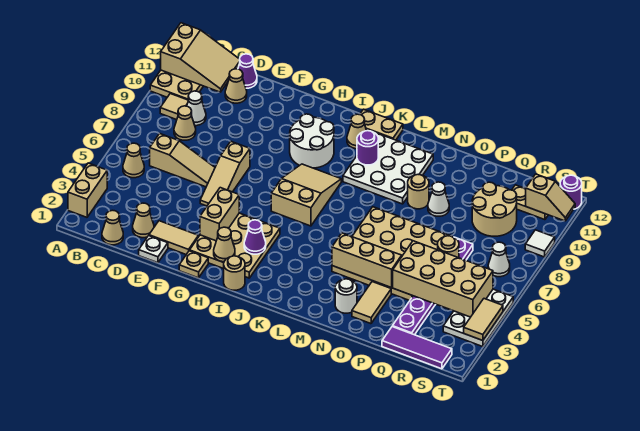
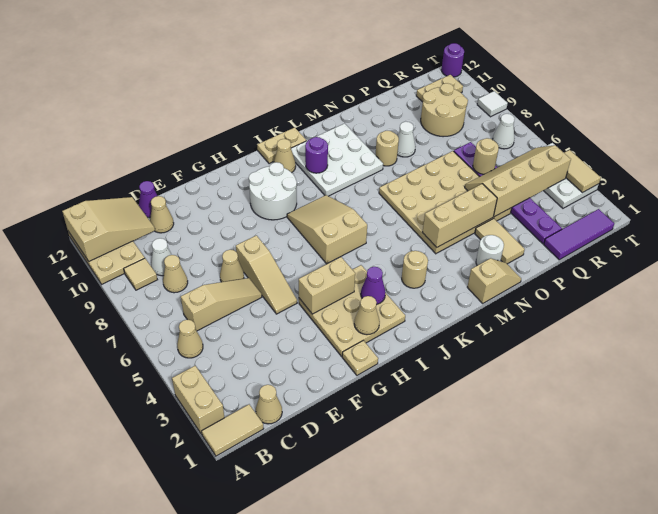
tan 1x1 cone [133,203,154,238] -> tan 1x1 cone moved to [220,250,244,282]
white 1x1 plate [139,236,168,263] -> none
tan 1x2 tile [149,221,198,254] -> tan 1x2 tile moved to [202,404,264,456]
tan 1x2 brick [200,188,239,241] -> tan 1x2 brick turned to [299,257,355,314]
tan 1x1 round brick [224,256,245,290] -> tan 1x1 round brick moved to [402,251,428,288]
tan 2x4 brick [393,241,493,317] -> tan 2x4 slope [465,145,571,217]
tan 1x2 slope [526,174,575,221] -> tan 1x2 slope moved to [467,258,521,303]

